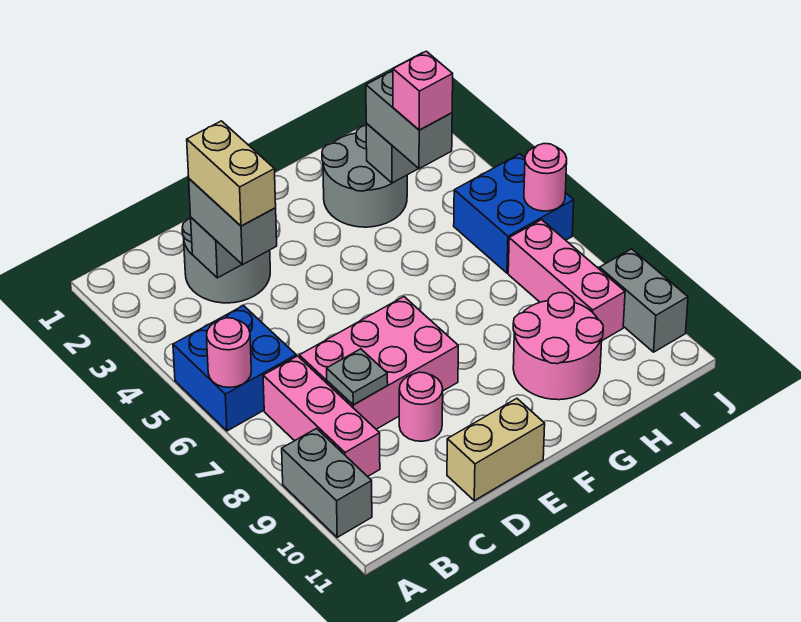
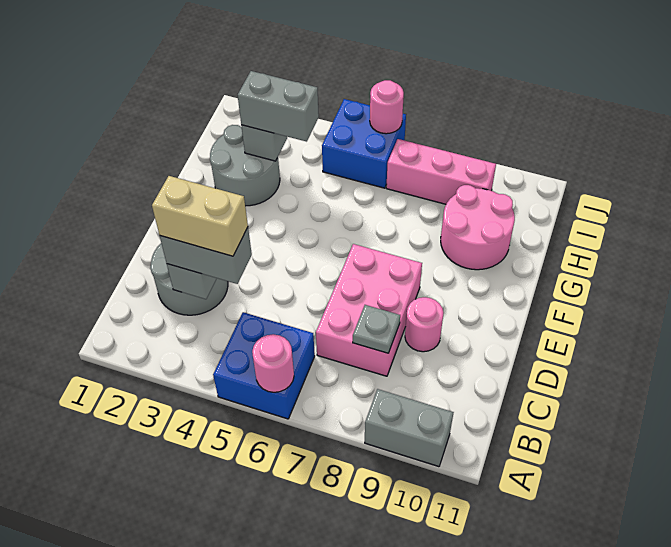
pink 1x3 brick [263,356,380,477] -> none
tan 1x2 brick [447,398,545,501] -> none
pink 1x1 brick [393,51,453,130] -> none
grey 1x2 brick [599,249,688,352] -> none

